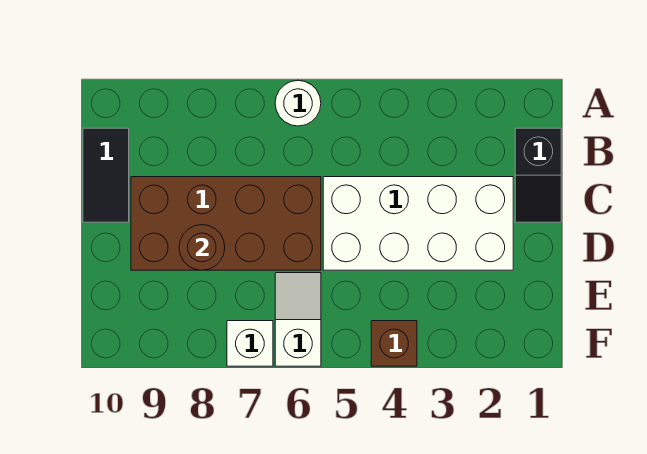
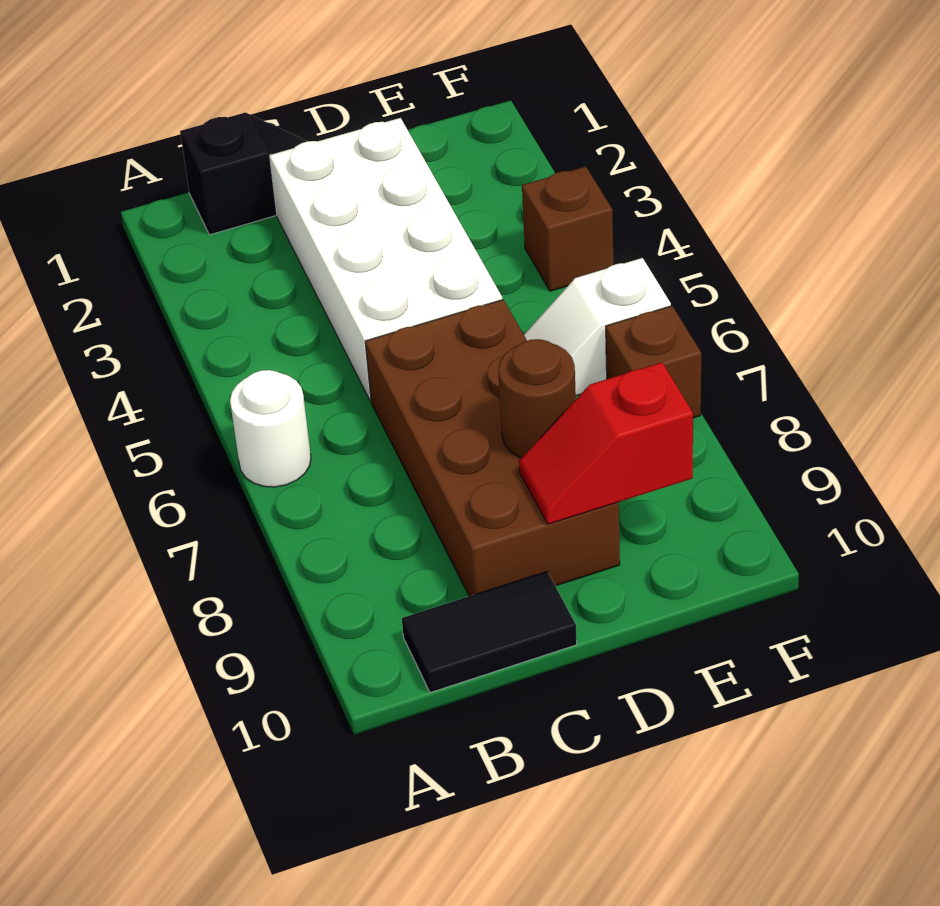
none -> red 1x2 slope [519,362,693,524]
white 1x1 brick [227,321,273,366] -> brown 1x1 brick [606,306,701,418]

